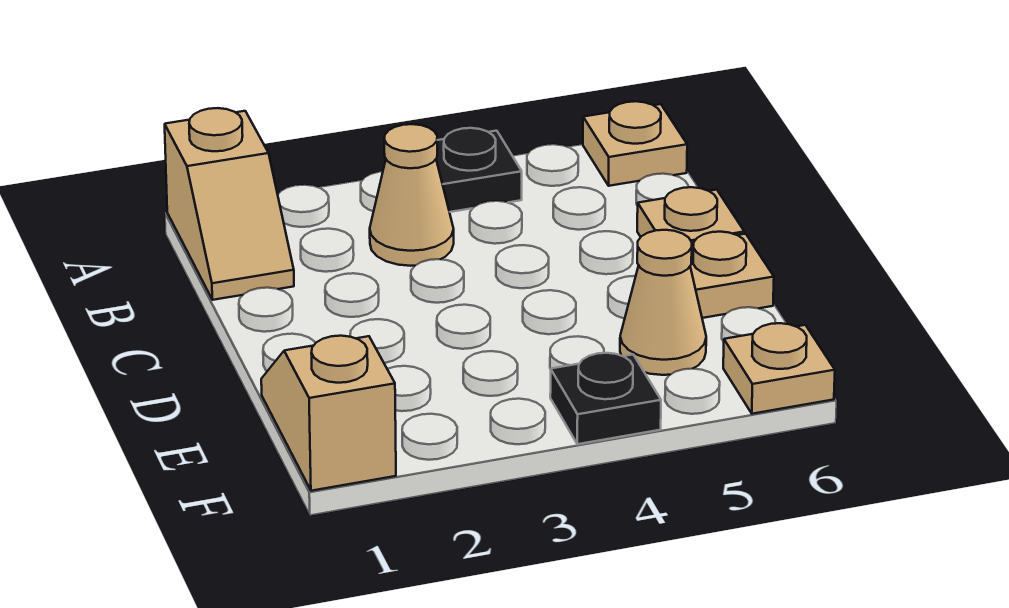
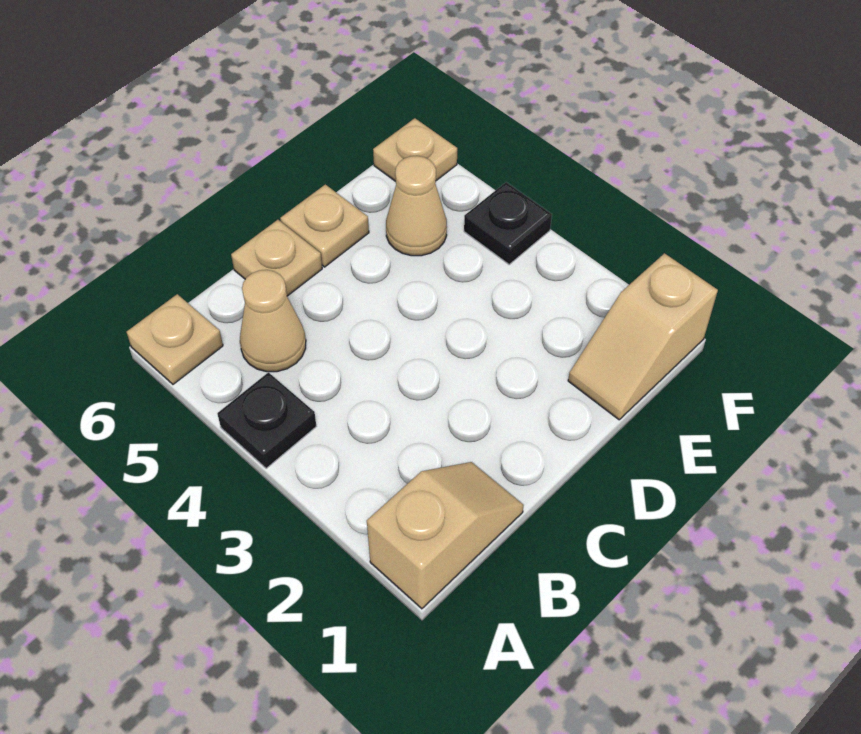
tan 1x1 cone [370,124,454,266] -> tan 1x1 cone moved to [240,270,306,372]

